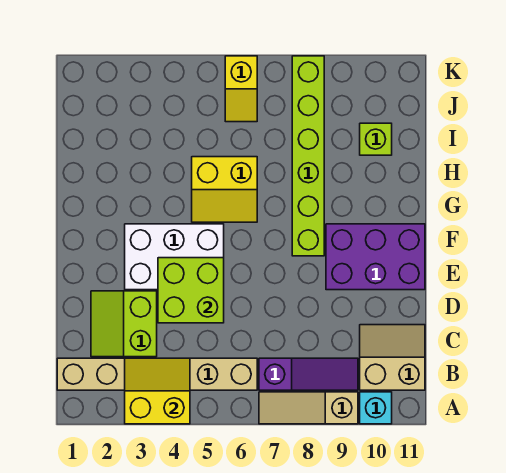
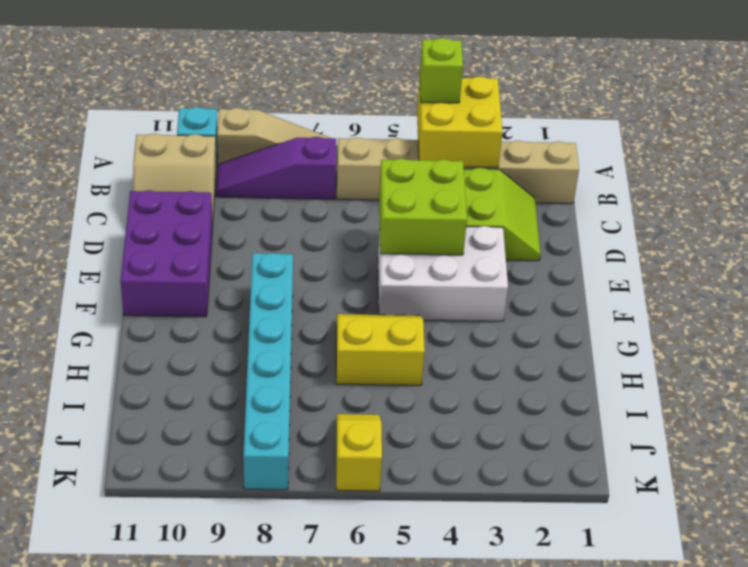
yellow 2x2 slope [125,358,190,424] -> yellow 2x2 brick [417,76,503,168]
purple 2x3 brick [326,224,425,290] -> purple 2x3 brick turned to [120,190,213,317]
lime 1x6 brick [292,56,324,256] -> cyan 1x6 brick [243,253,293,490]
lime 1x1 brick [360,123,392,155] -> lime 1x1 brick moved to [420,38,463,103]

